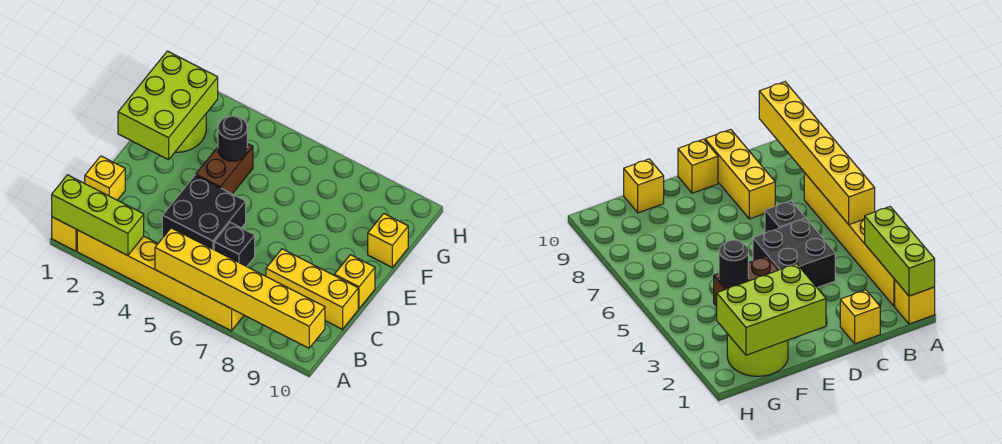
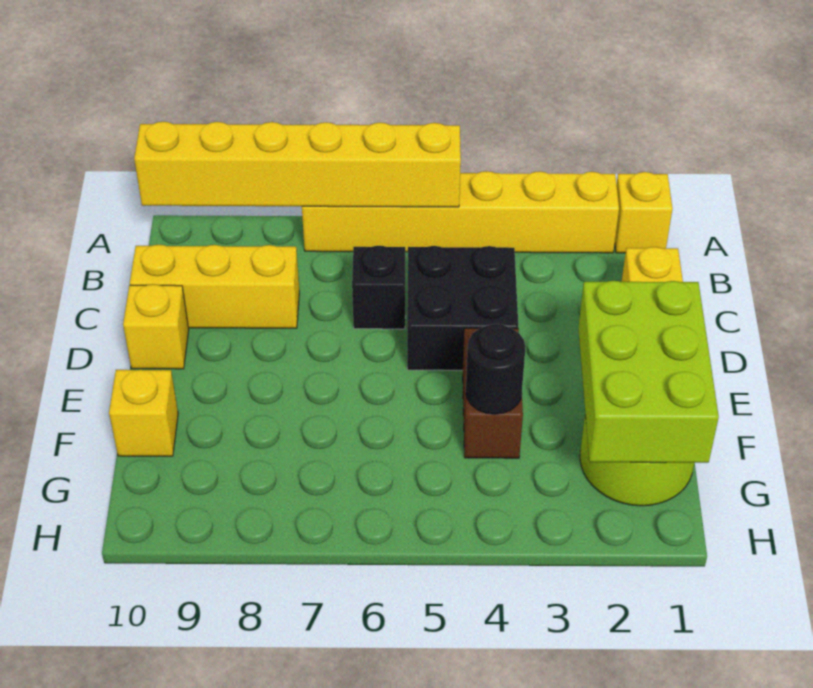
lime 1x3 brick [52,175,144,256] -> none

